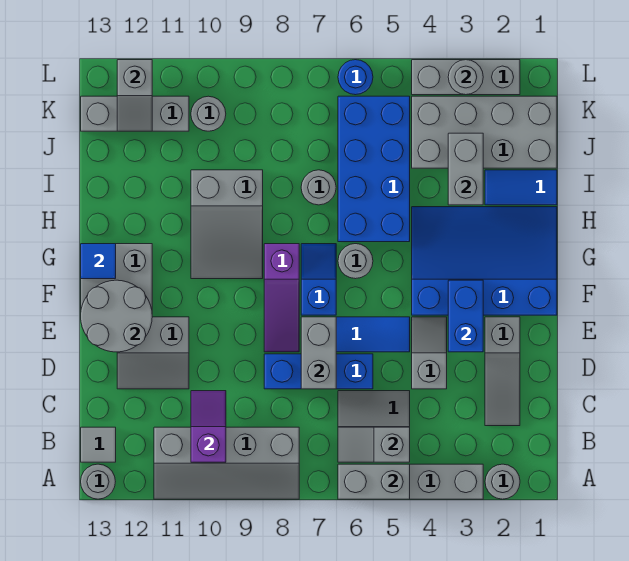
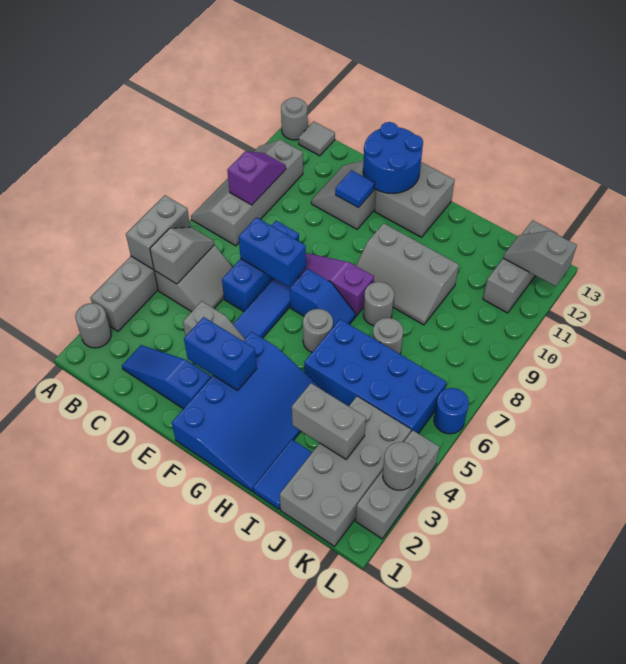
purple 1x2 slope [191,391,226,462] -> purple 1x2 slope turned to [227,151,286,205]
grey 1x3 slope [485,317,520,426] -> blue 1x3 slope [122,345,211,409]
grey 1x2 brick [301,317,336,389] -> blue 1x2 brick [239,218,306,287]
grey 2x2 round brick [81,280,152,352] -> blue 2x2 round brick [363,122,423,193]
grey 2x3 slope [191,170,263,279] -> grey 2x3 slope turned to [356,223,459,325]
blue 1x1 tile [81,244,116,279] -> blue 1x1 tile moved to [335,170,375,208]
grey 1x1 round brick [191,96,226,131] -> grey 1x1 round brick moved to [363,282,394,326]

